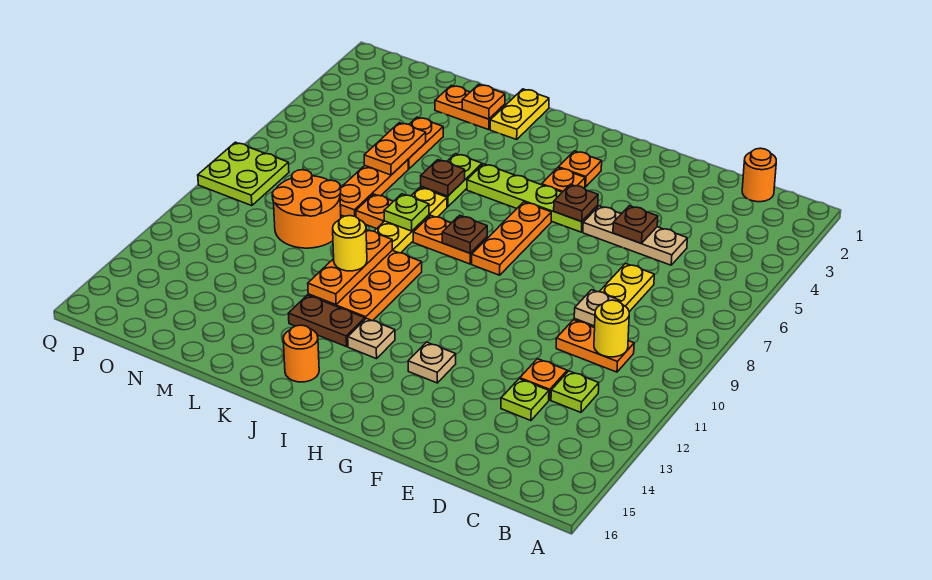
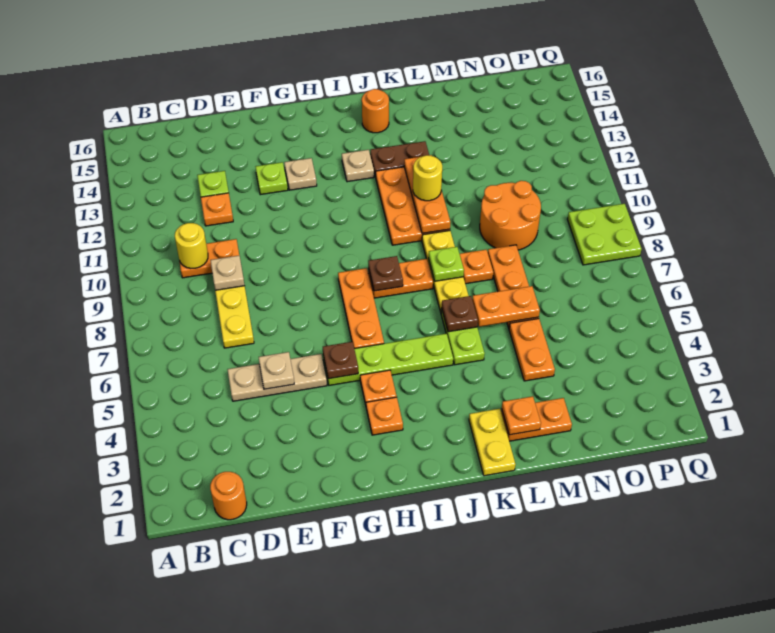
lime 1x1 plate [551,371,599,412] -> lime 1x1 plate moved to [256,162,288,195]
brown 1x1 plate [613,206,658,243] -> tan 1x1 plate [259,352,294,389]
orange 1x2 plate [364,123,426,175] -> orange 1x2 plate turned to [472,286,540,327]

